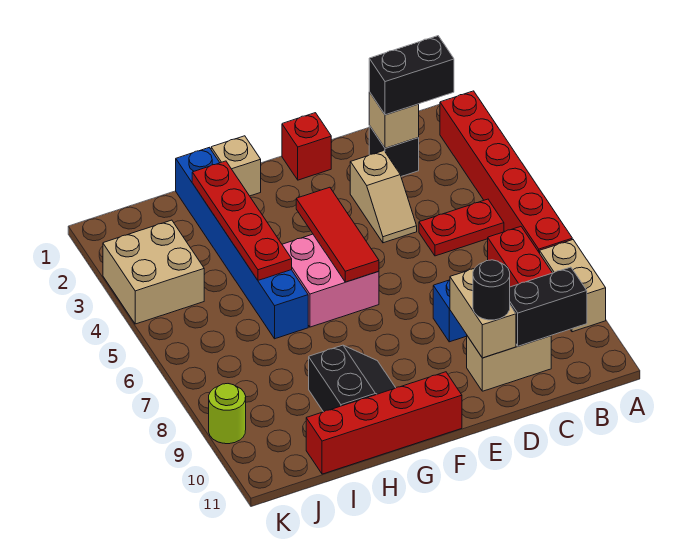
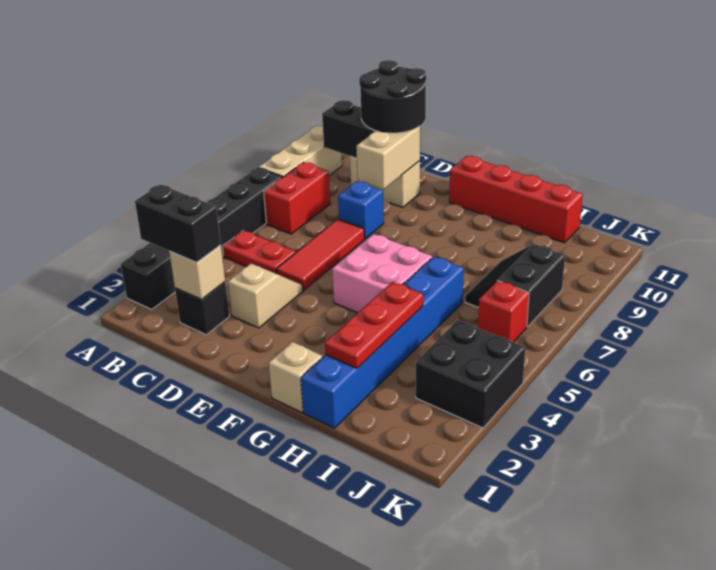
red 1x6 brick [440,91,572,253] -> black 1x6 brick [121,168,282,309]
tan 1x2 brick [540,240,606,332] -> tan 1x3 brick [259,126,342,178]
black 1x1 round brick [473,260,510,320] -> black 2x2 round brick [359,60,426,133]
red 1x1 brick [282,113,331,180] -> red 1x1 brick moved to [478,281,529,342]
red 1x3 tile [296,187,379,282] -> red 1x3 tile moved to [276,219,365,290]
black 2x2 slope [309,345,395,412] -> black 2x2 slope moved to [465,244,565,327]
red 1x4 plate [192,161,292,280] -> red 1x3 plate [325,282,423,368]
tan 2x2 brick [103,220,204,324] -> black 2x2 brick [416,320,525,428]
lime 1x1 round brick [209,384,246,444] -> none

